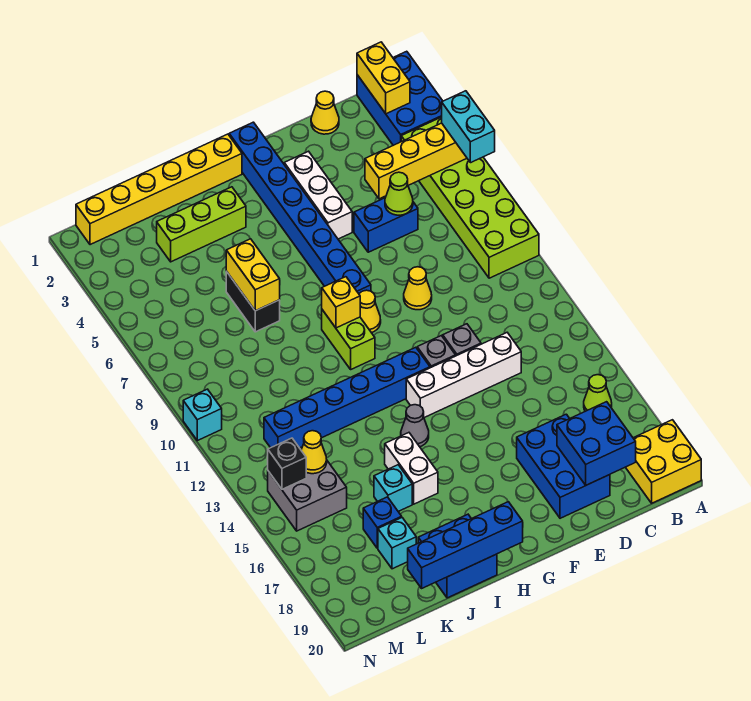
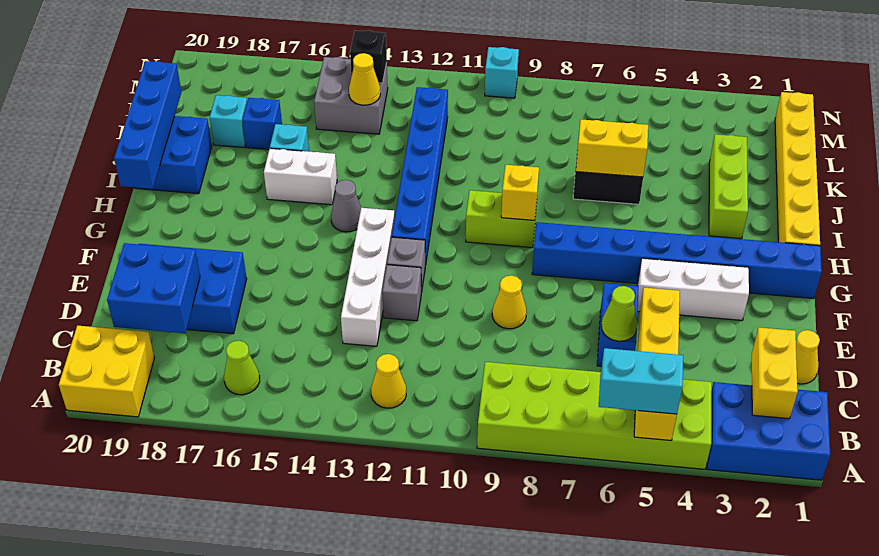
yellow 1x2 brick [357,42,410,114] -> yellow 1x2 brick turned to [752,327,798,419]
yellow 1x1 cone [359,290,381,333] -> yellow 1x1 cone moved to [371,354,406,408]

